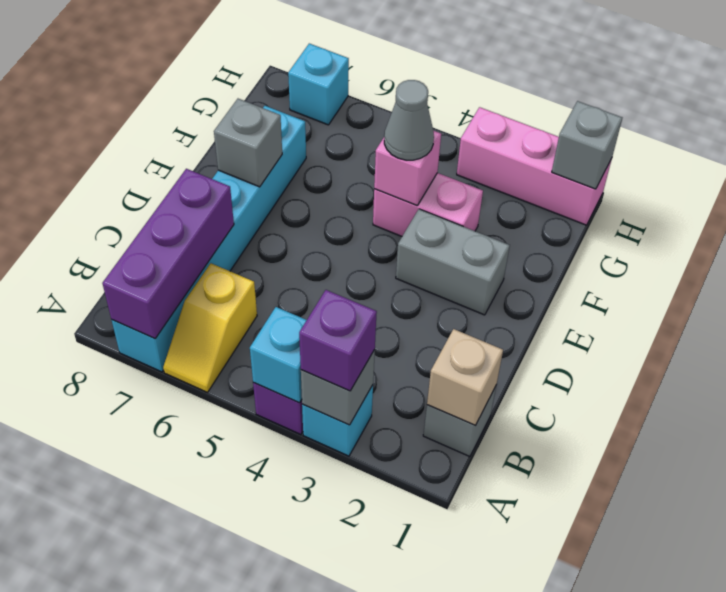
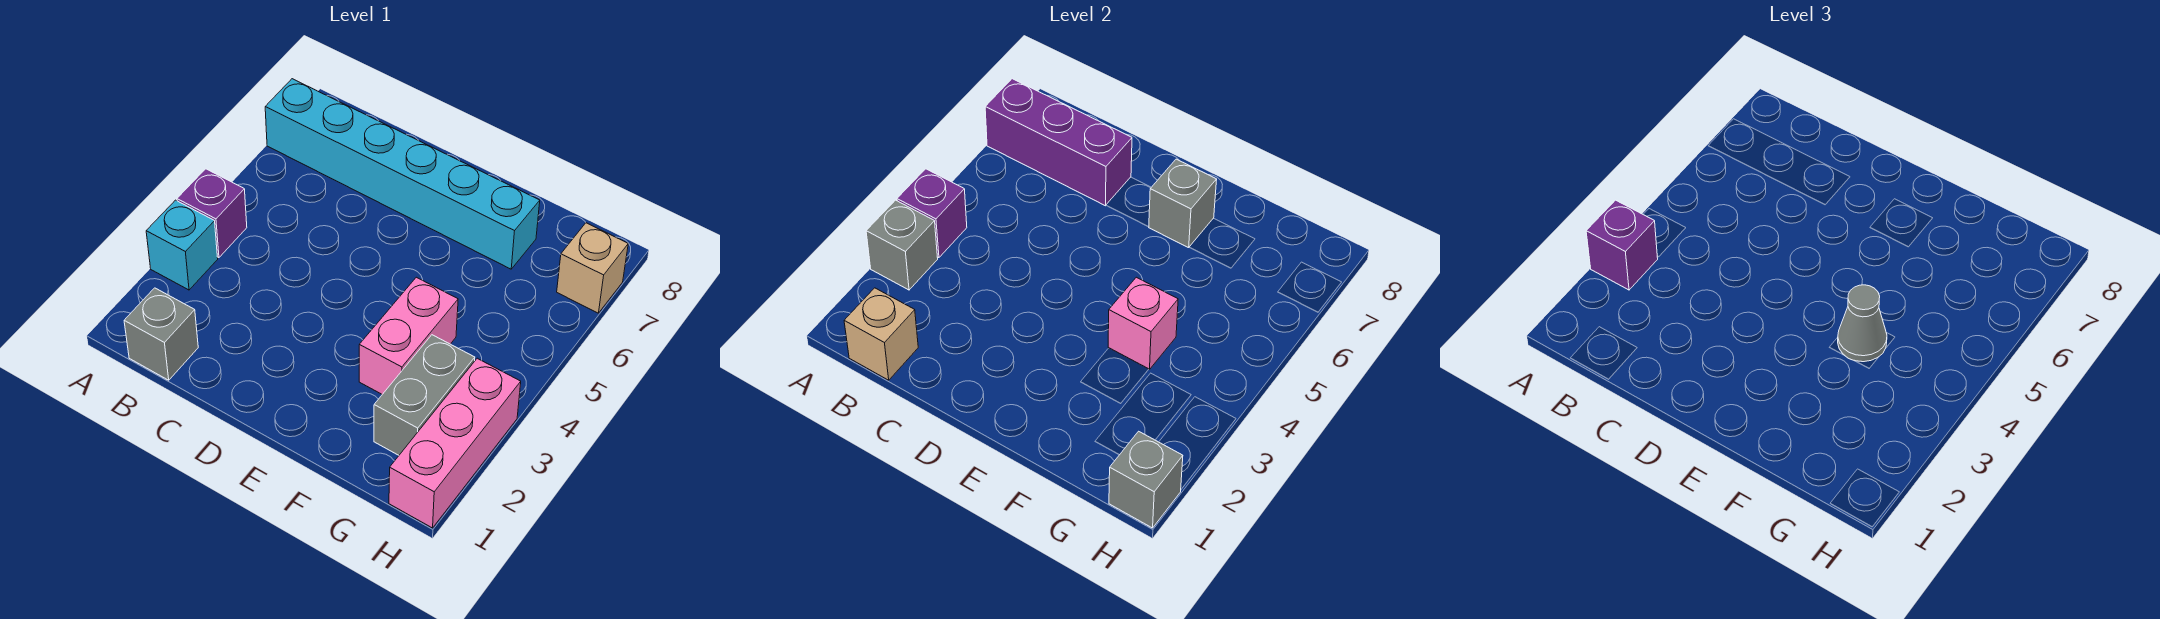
cyan 1x1 brick [250,307,307,403] -> purple 1x1 brick [897,169,967,258]
yellow 1x2 slope [163,263,257,392] -> none
grey 1x2 brick [396,209,510,315] -> grey 1x2 brick moved to [374,335,475,455]
cyan 1x1 brick [288,44,349,125] -> tan 1x1 brick [557,223,628,313]

